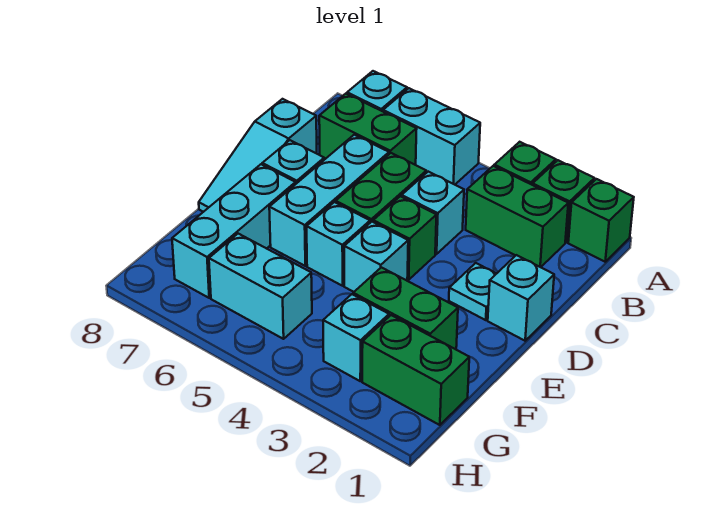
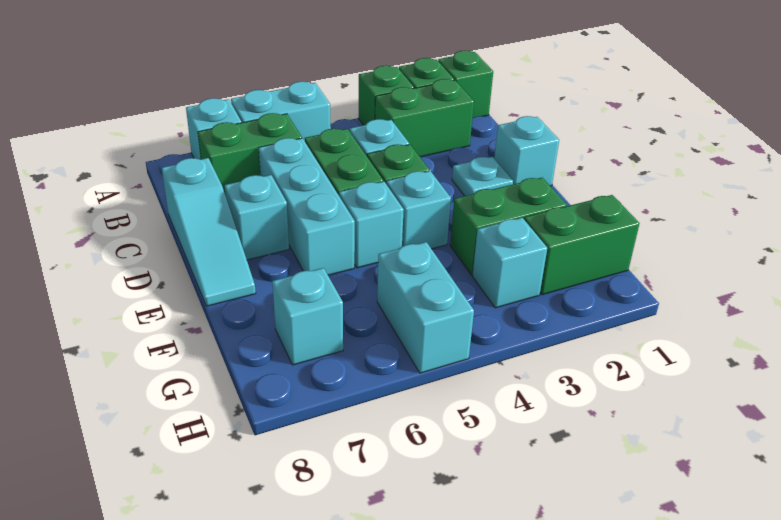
cyan 1x3 brick [172,164,296,298] -> cyan 1x1 brick [272,268,343,365]
cyan 1x2 brick [209,234,312,339] -> cyan 1x2 brick turned to [377,242,474,373]

